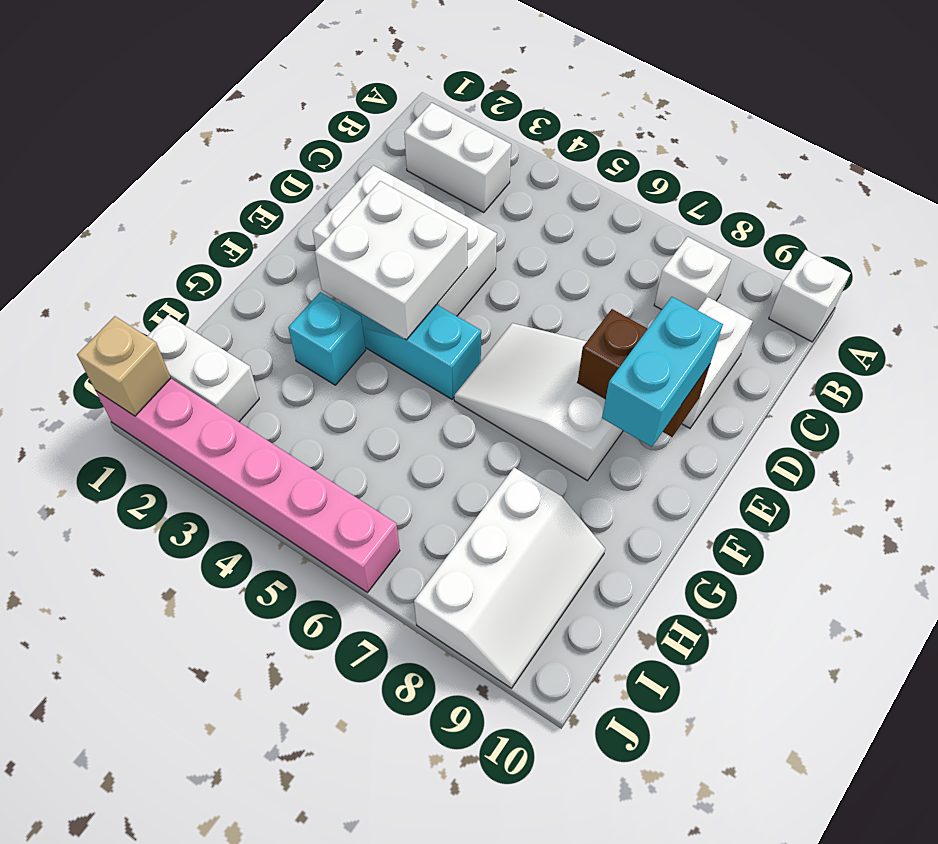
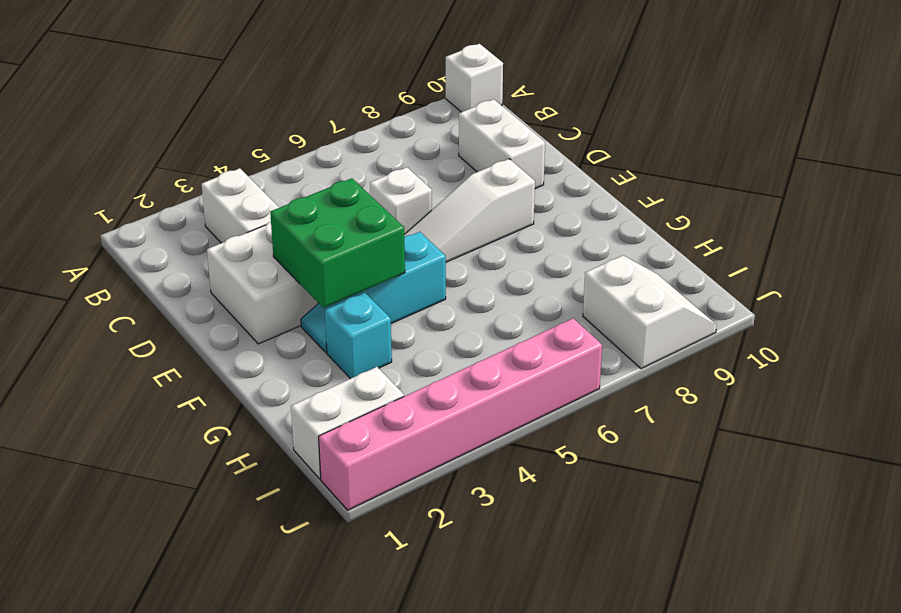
white 1x2 brick [404,103,511,212] -> white 1x2 brick turned to [202,168,279,243]
white 1x1 brick [654,237,731,310] -> white 1x1 brick moved to [370,167,432,234]
white 2x2 brick [315,181,467,340] -> green 2x2 brick [270,178,405,308]
white 2x3 slope [454,323,623,481] -> white 1x3 slope [404,159,535,262]
brown 1x2 brick [578,309,710,437] -> none
cyan 1x2 brick [602,297,723,447] -> none
white 2x3 slope [414,467,605,688] -> white 2x2 slope [583,255,717,369]
tan 1x1 brick [77,316,171,416] -> none

